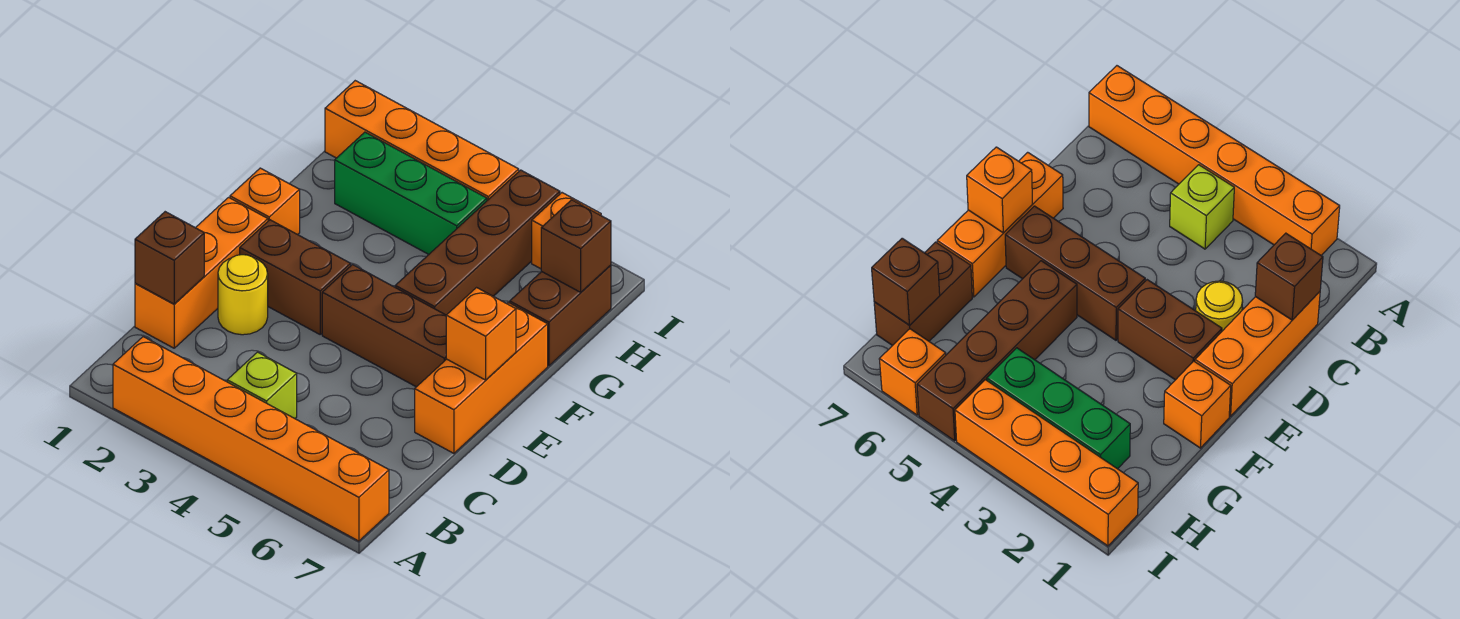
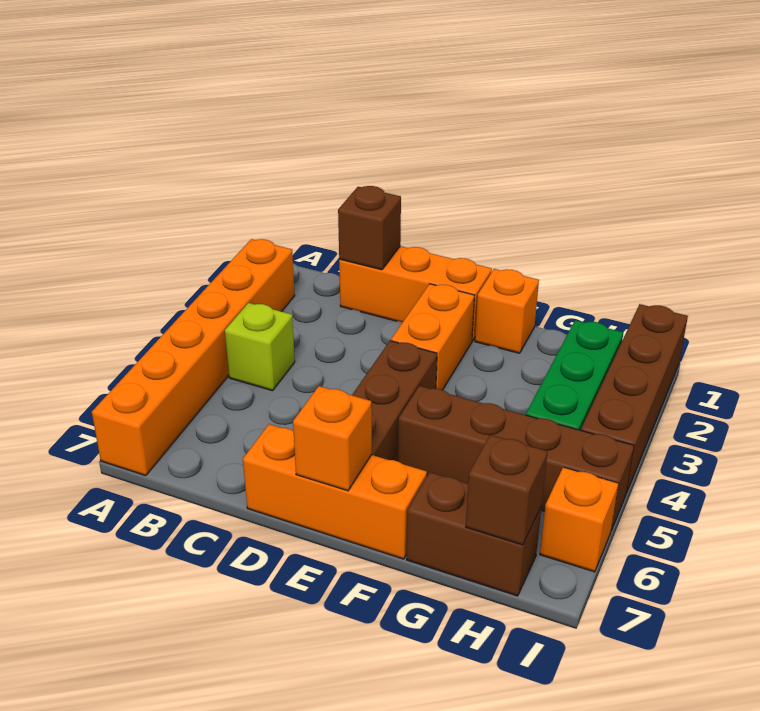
yellow 1x1 round brick [218,255,268,335] -> none
brown 1x2 brick [240,220,351,334] -> orange 1x2 brick [391,284,474,390]
orange 1x4 brick [325,81,519,200] -> brown 1x4 brick [581,304,688,493]

